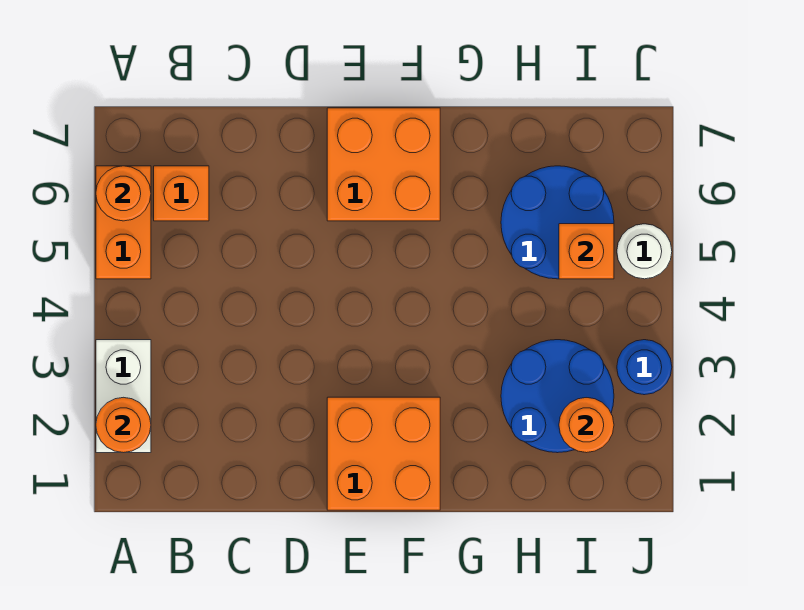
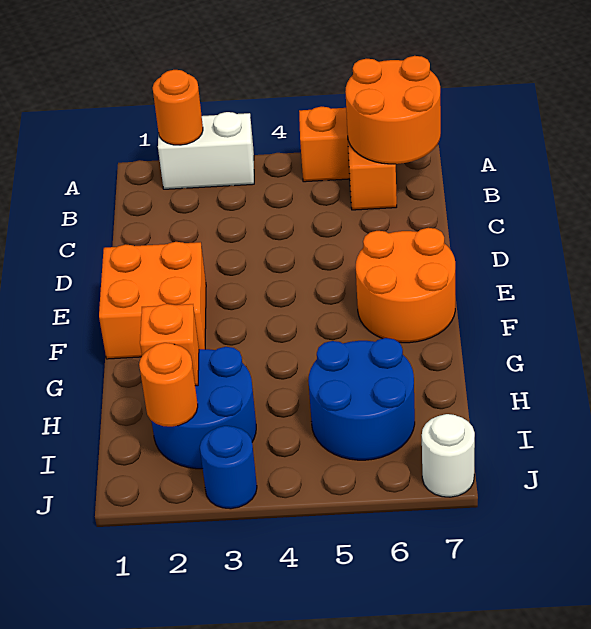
orange 1x1 round brick [96,166,151,221] -> orange 2x2 round brick [345,56,441,164]
orange 2x2 brick [327,108,440,221] -> orange 2x2 round brick [356,228,455,343]
orange 1x1 brick [559,224,614,279] -> orange 1x1 brick moved to [140,304,199,386]
white 1x1 round brick [617,224,672,279] -> white 1x1 round brick moved to [422,414,475,497]

